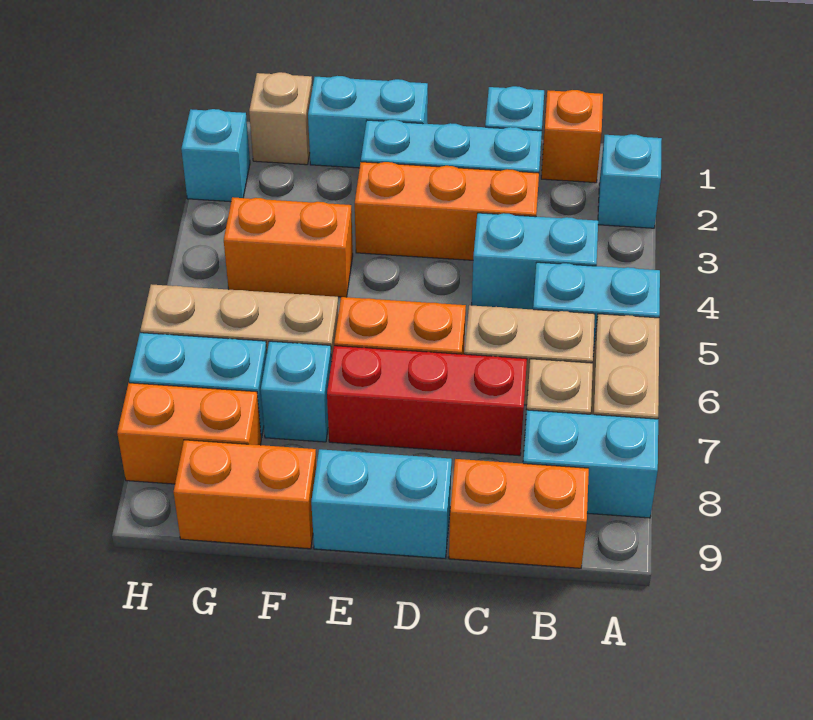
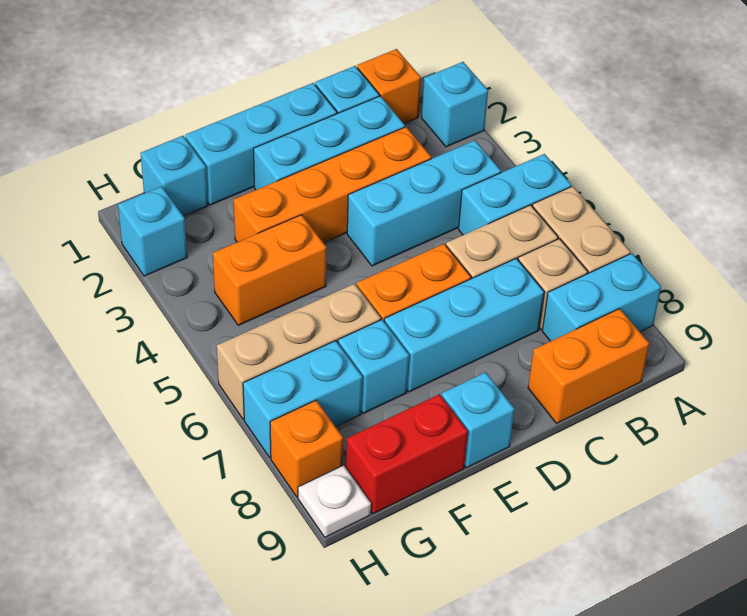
cyan 1x2 brick [472,213,598,309] -> cyan 1x3 brick [347,140,501,266]
orange 1x3 brick [355,162,539,260] -> orange 1x4 brick [234,127,431,243]
red 1x3 brick [327,346,527,456] -> cyan 1x3 brick [384,258,544,392]
cyan 1x2 brick [311,449,452,558] -> cyan 1x1 brick [442,372,515,468]
cyan 1x2 brick [308,76,428,168] -> cyan 1x3 brick [185,83,337,205]
orange 1x2 brick [174,440,317,549] -> red 1x2 brick [346,394,468,514]
tan 1x1 brick [249,72,312,165] -> cyan 1x1 brick [141,136,208,216]
orange 1x2 brick [117,383,261,484] -> orange 1x1 brick [270,400,343,497]
none -> white 1x1 plate [298,465,371,537]

